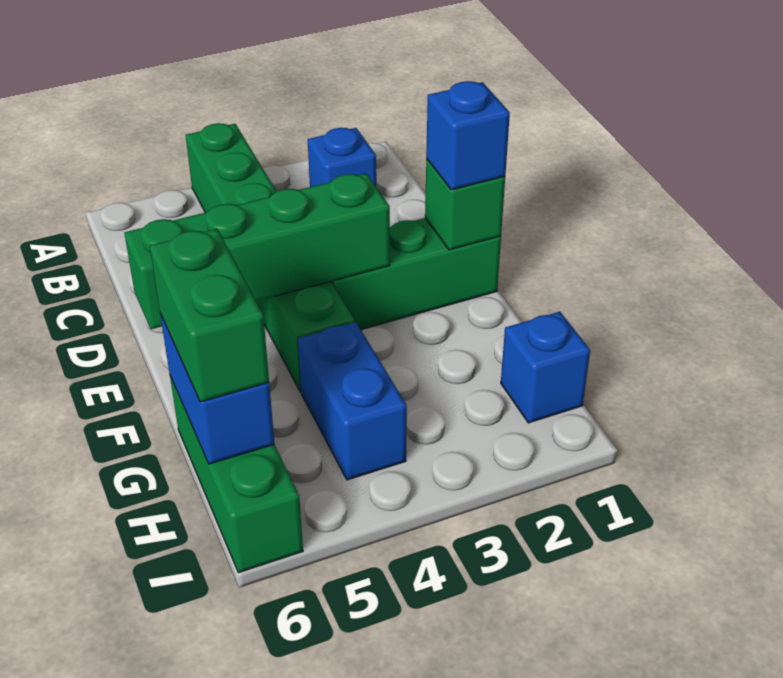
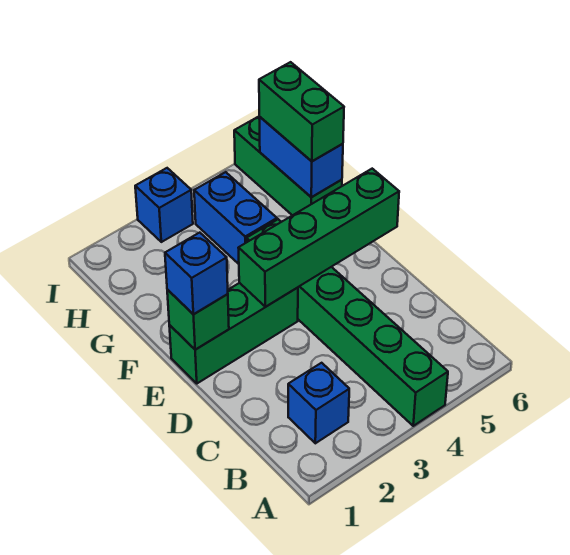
blue 1x1 brick [501,312,590,423] -> blue 1x1 brick moved to [135,168,193,242]

